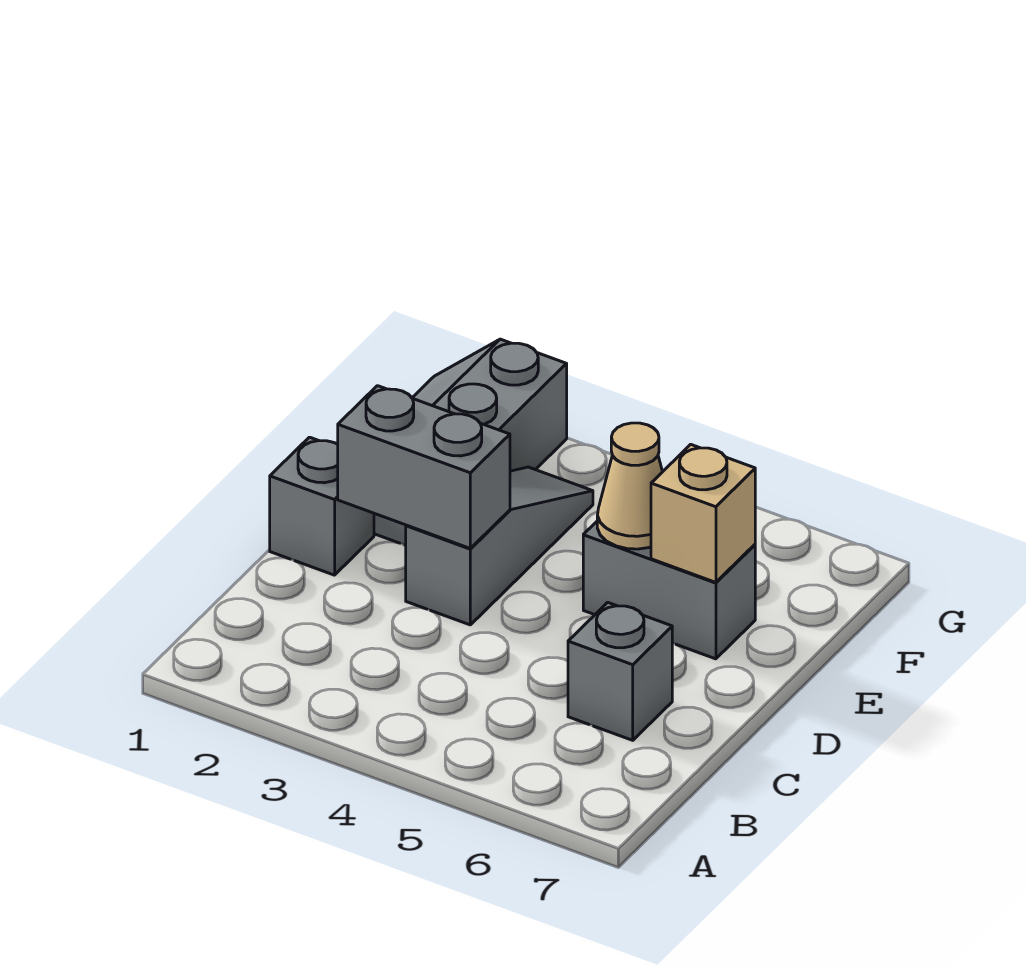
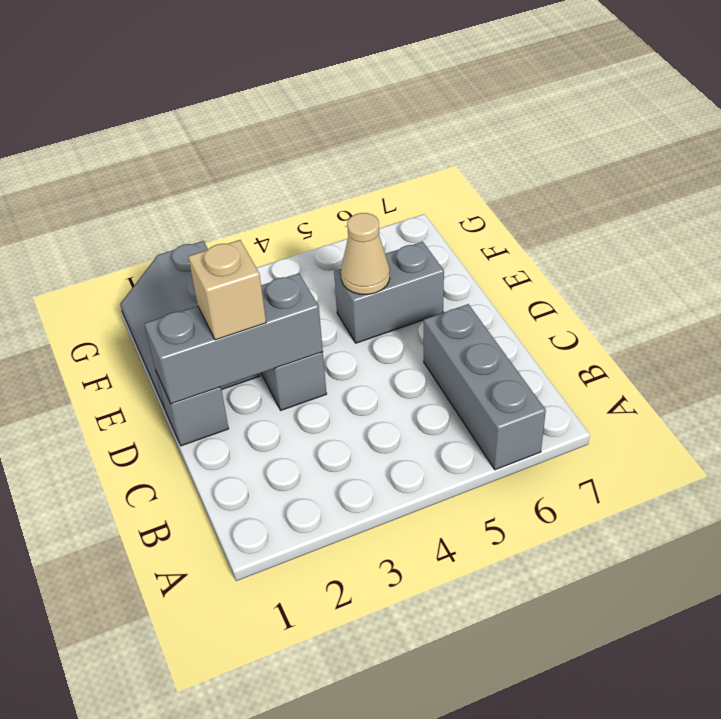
grey 1x1 brick [568,602,672,740] -> grey 1x3 brick [424,304,546,470]
grey 1x2 brick [338,386,510,548] -> grey 1x3 brick [144,273,323,404]
tan 1x1 brick [651,444,755,582] -> tan 1x1 brick moved to [188,240,266,340]

